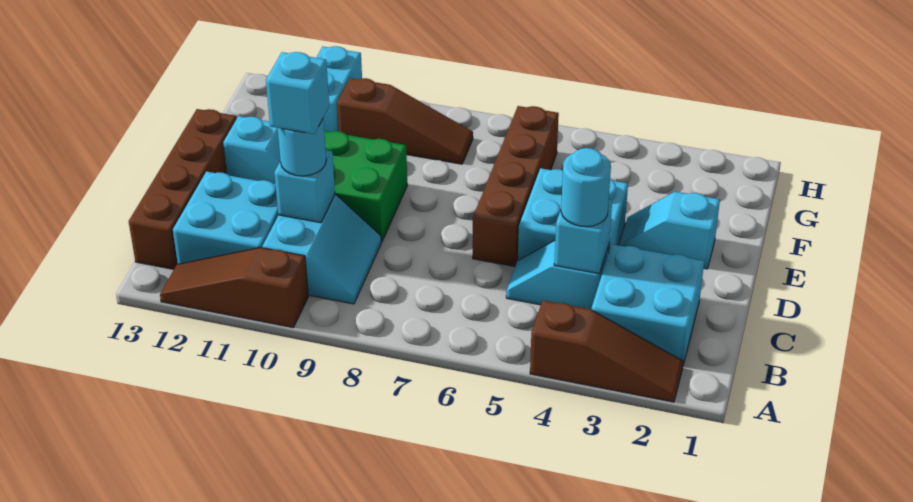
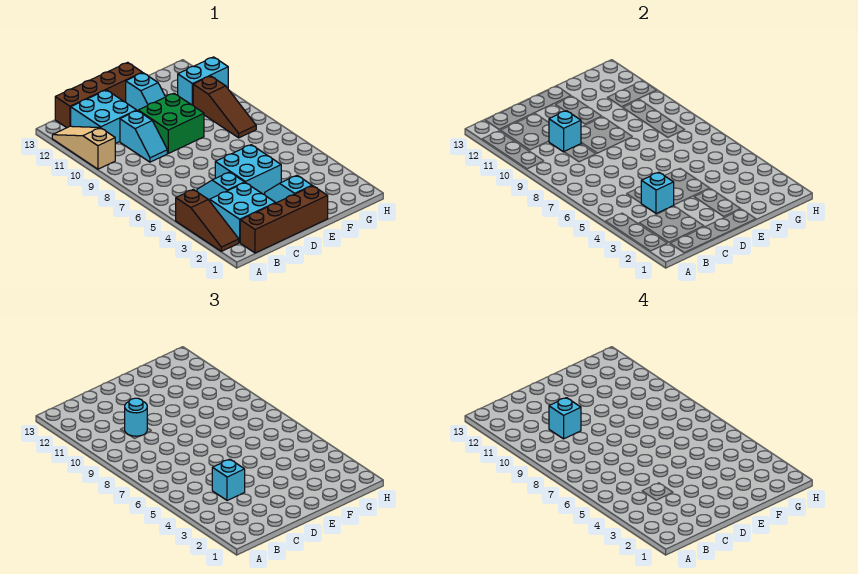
brown 1x3 slope [160,247,308,328] -> tan 1x3 slope [52,126,115,169]
cyan 2x2 slope [262,195,381,304] -> cyan 1x2 slope [120,111,167,162]
cyan 1x1 round brick [561,148,611,227] -> cyan 1x1 brick [212,459,245,501]
brown 1x4 brick [473,106,559,267] -> brown 1x4 brick moved to [240,186,328,253]

